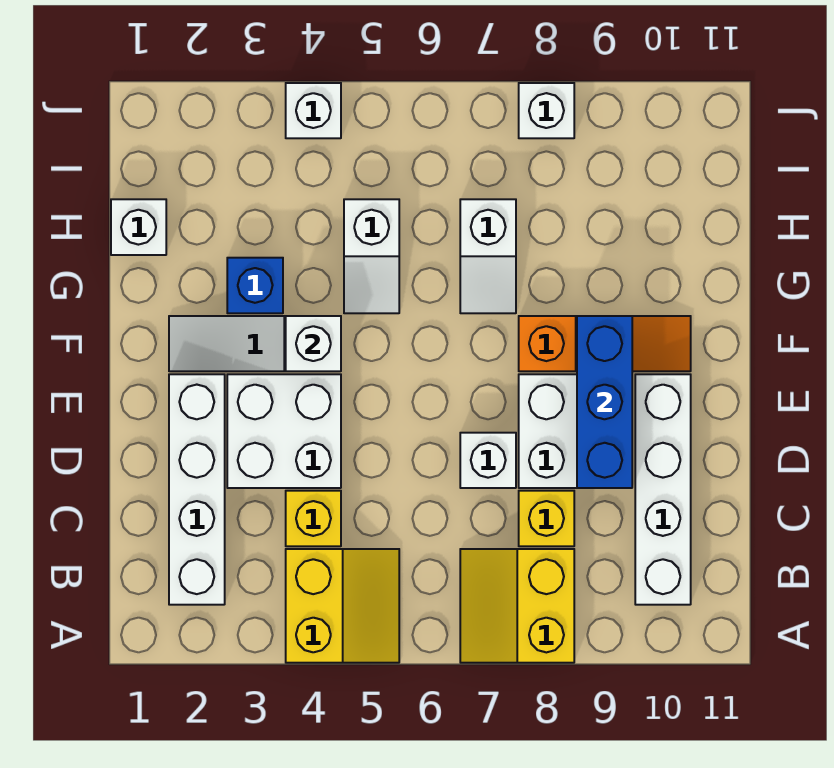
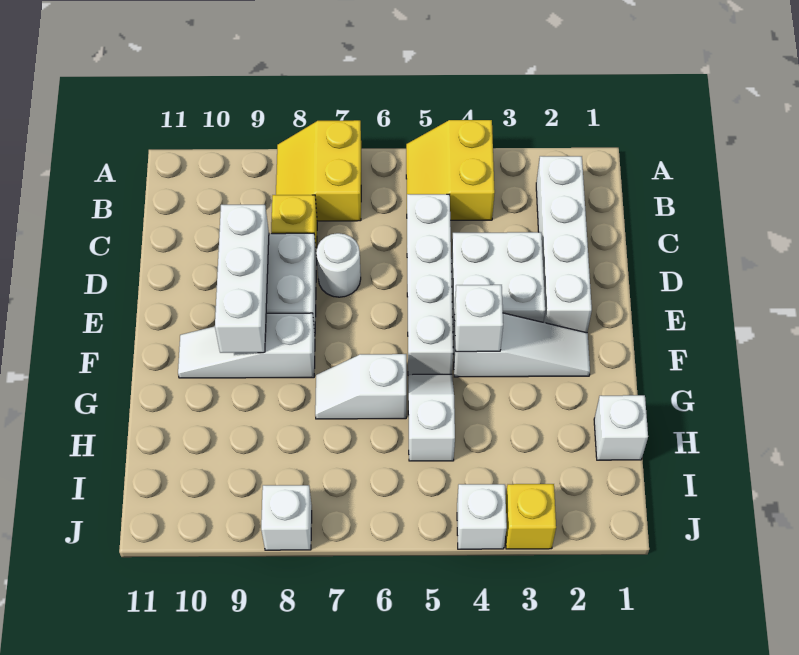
yellow 2x2 slope [460,549,574,663] -> yellow 2x2 slope turned to [276,120,361,221]
white 1x4 brick [635,374,691,605] -> white 1x4 brick moved to [407,194,453,375]
yellow 1x1 brick [286,491,341,546] -> yellow 1x1 brick moved to [505,484,556,549]
white 1x1 brick [460,433,516,488] -> white 1x1 round brick [316,233,361,297]
blue 1x3 brick [577,316,632,488] -> white 1x3 brick [215,205,269,353]
orange 1x3 slope [519,316,691,371] -> white 1x3 slope [178,313,315,378]
blue 1x1 brick [227,258,283,313] -> none
white 1x2 slope [460,199,516,313] -> white 1x2 slope turned to [315,354,406,419]

